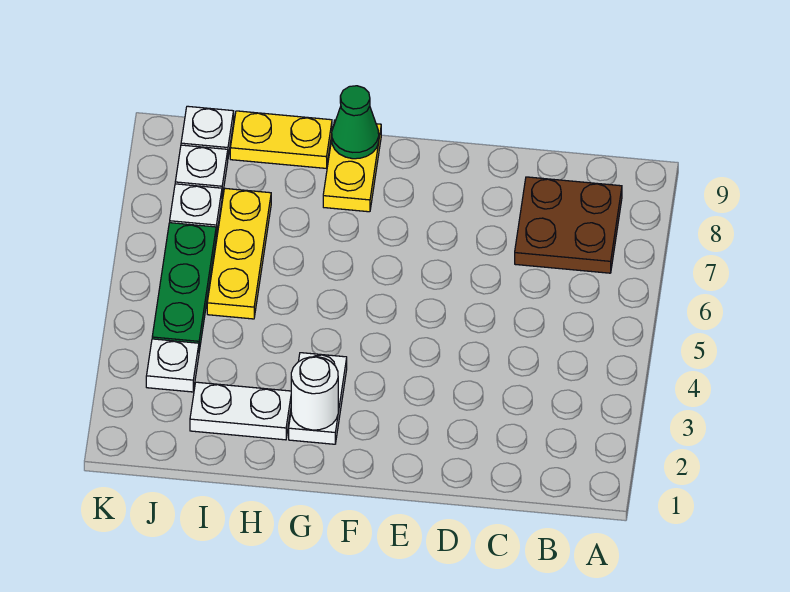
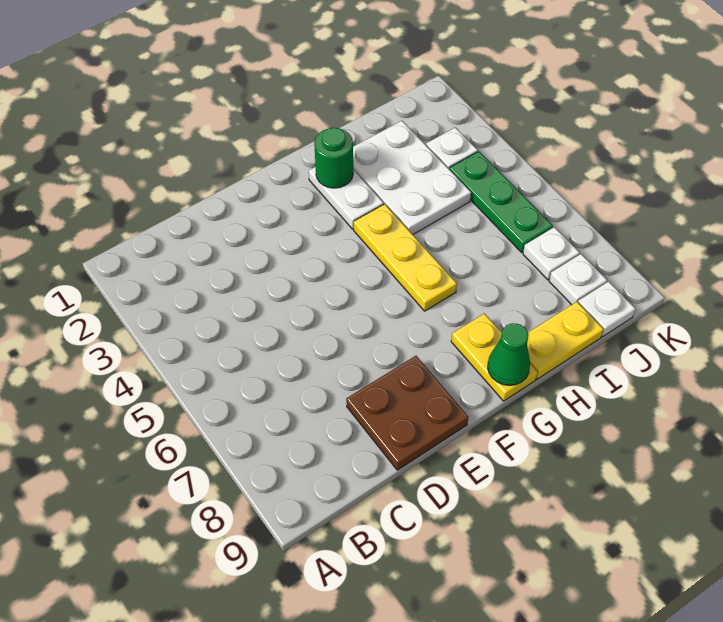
brown 2x2 plate [515,177,622,273] -> brown 2x2 plate moved to [346,356,468,470]
white 1x1 round brick [291,357,338,430] -> green 1x1 round brick [314,128,353,188]
white 1x2 plate [190,382,291,440] -> white 2x3 plate [353,121,471,234]
yellow 1x3 plate [207,188,271,319] -> yellow 1x3 plate moved to [354,204,457,311]

